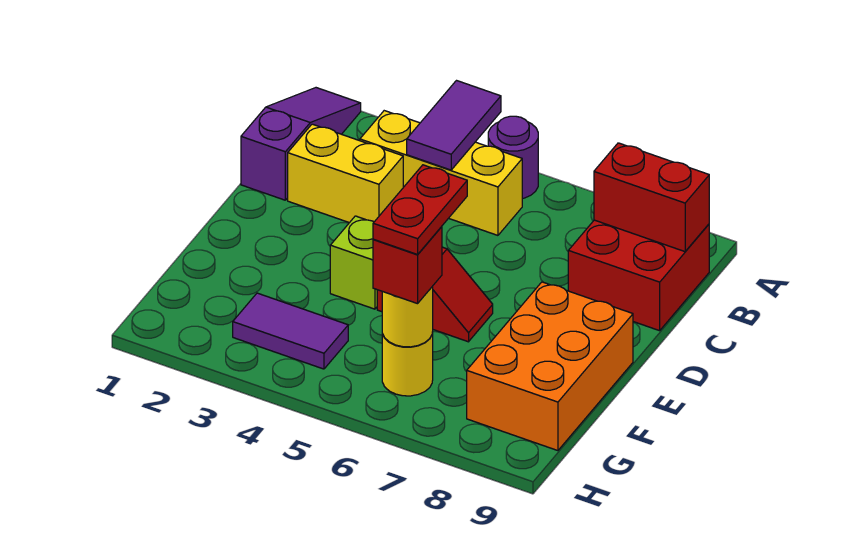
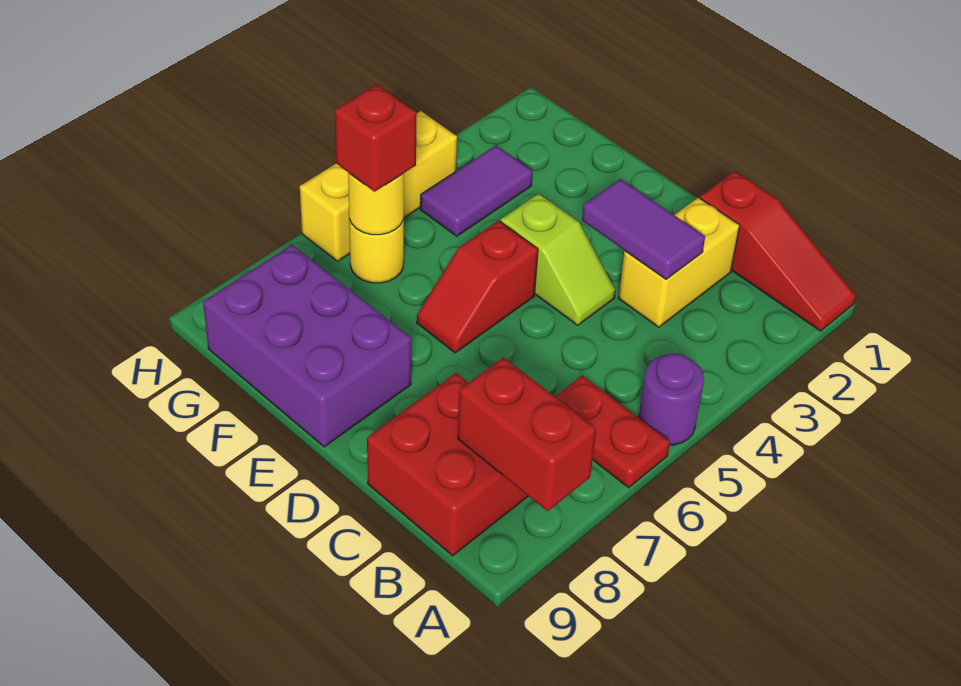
purple 1x3 slope [241,88,361,200] -> red 1x3 slope [700,171,856,331]
purple 1x2 tile [407,81,501,170] -> purple 1x2 tile moved to [582,179,705,279]
yellow 1x3 brick [360,111,522,235] -> yellow 1x3 brick moved to [300,111,457,261]
red 1x2 brick [594,143,709,252] -> red 1x2 brick turned to [457,357,596,511]
orange 2x3 brick [467,282,633,451] -> purple 2x3 brick [203,245,411,447]
red 1x2 plate [373,165,467,254] -> red 1x2 plate moved to [555,375,670,488]

